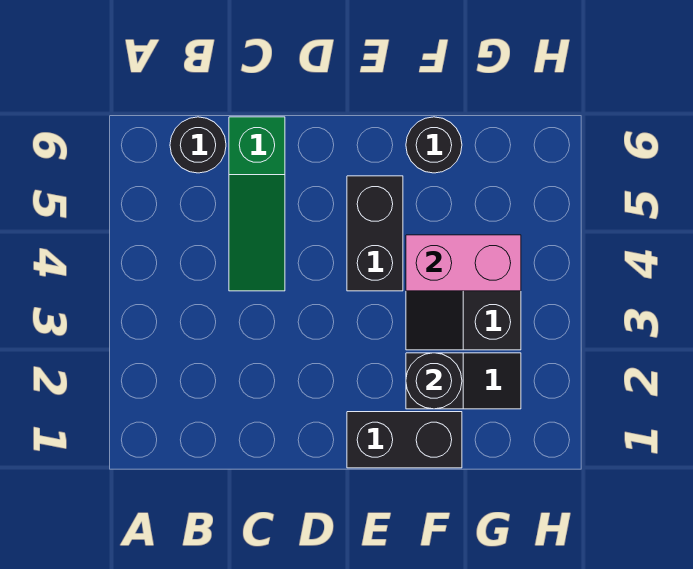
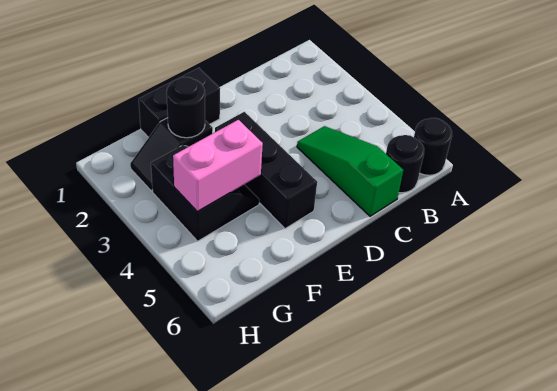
black 1x2 brick [347,176,403,291] -> black 1x3 brick [215,112,317,229]
black 1x1 round brick [406,117,462,173] -> black 1x1 round brick moved to [414,118,452,175]

